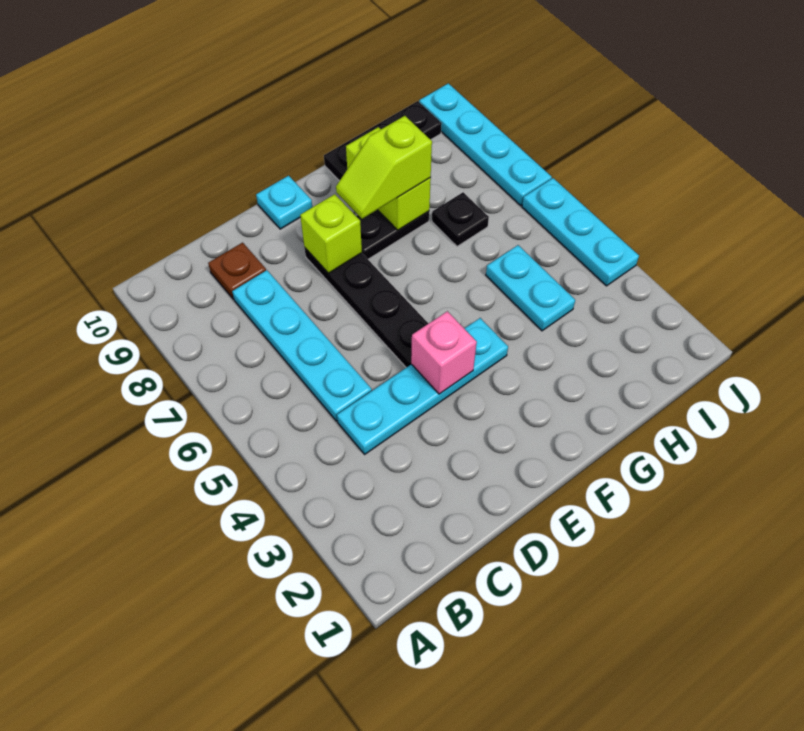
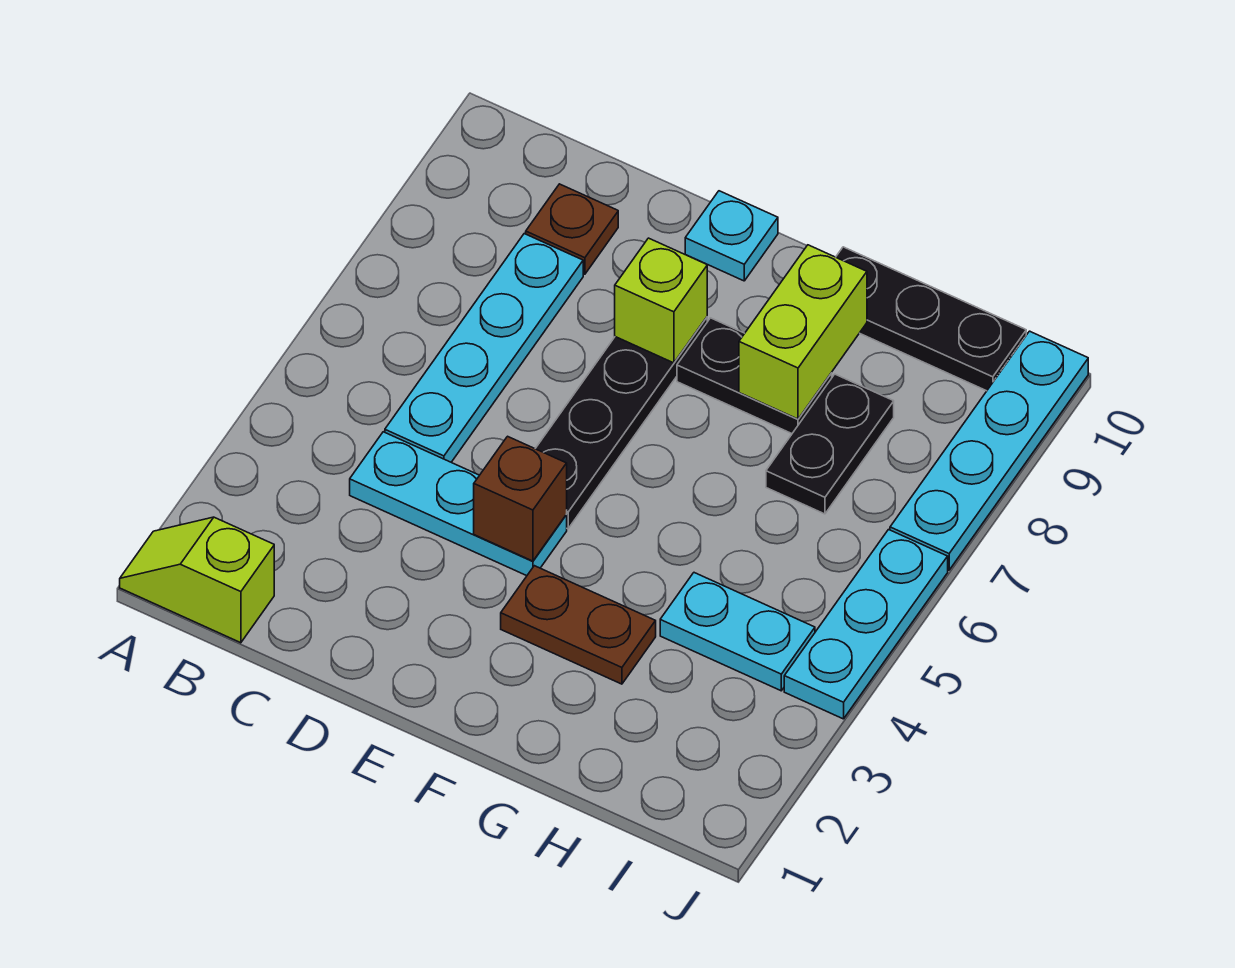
cyan 1x4 plate [337,318,508,454] -> cyan 1x3 plate [350,432,567,576]
pink 1x1 brick [411,311,477,394] -> brown 1x1 brick [474,436,567,561]
none -> brown 1x2 plate [501,566,656,684]
lime 1x2 slope [336,116,432,219] -> lime 1x2 slope moved to [120,517,274,643]
cyan 1x2 plate [486,245,575,331] -> cyan 1x2 plate turned to [660,573,815,691]
black 1x1 plate [432,192,489,246] -> black 1x2 plate [766,374,894,514]

